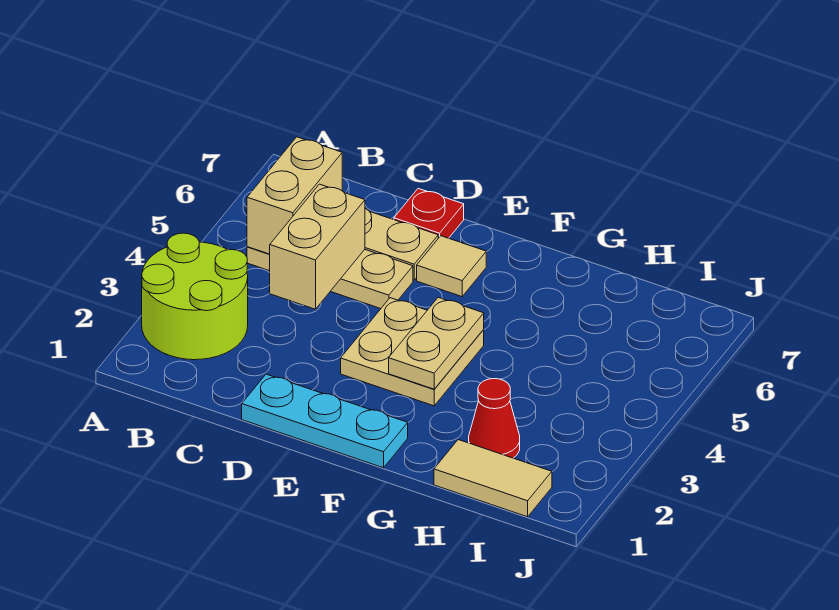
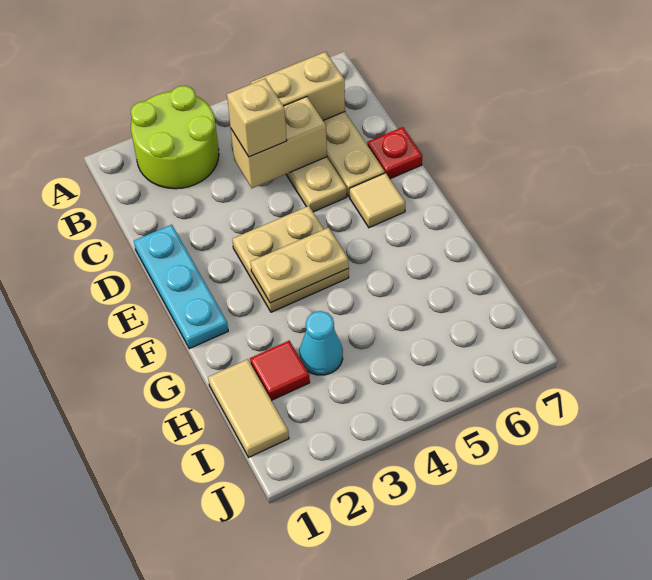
none -> tan 1x1 brick [227,79,287,157]
red 1x1 cone [469,379,520,458] -> red 1x1 tile [250,341,310,400]
none -> cyan 1x1 cone [299,311,343,375]

